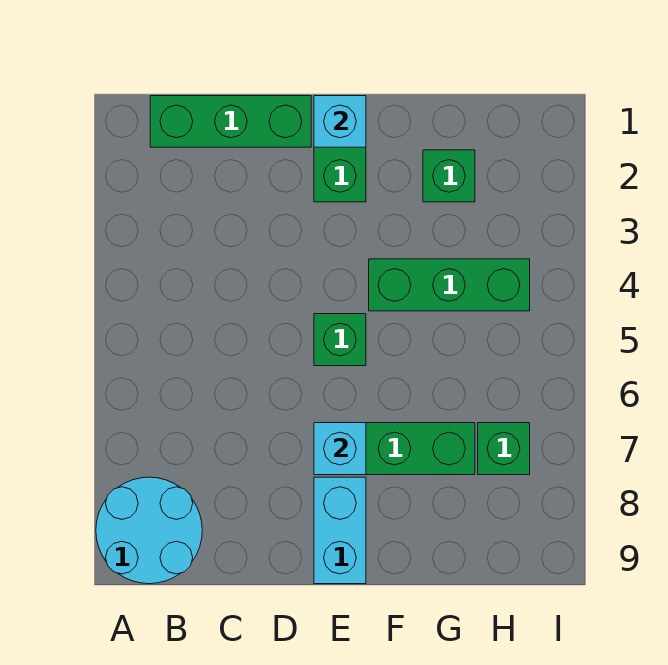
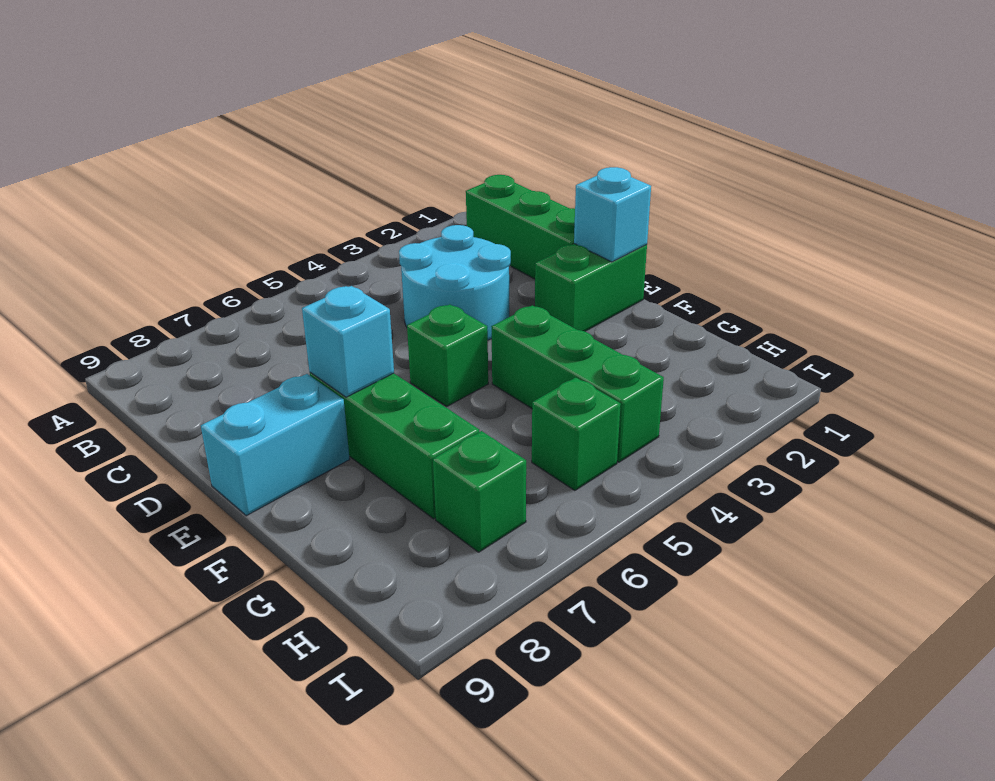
cyan 2x2 round brick [96,477,202,584] -> cyan 2x2 round brick moved to [399,225,511,340]
green 1x1 brick [423,150,475,202] -> green 1x1 brick moved to [532,377,621,491]

